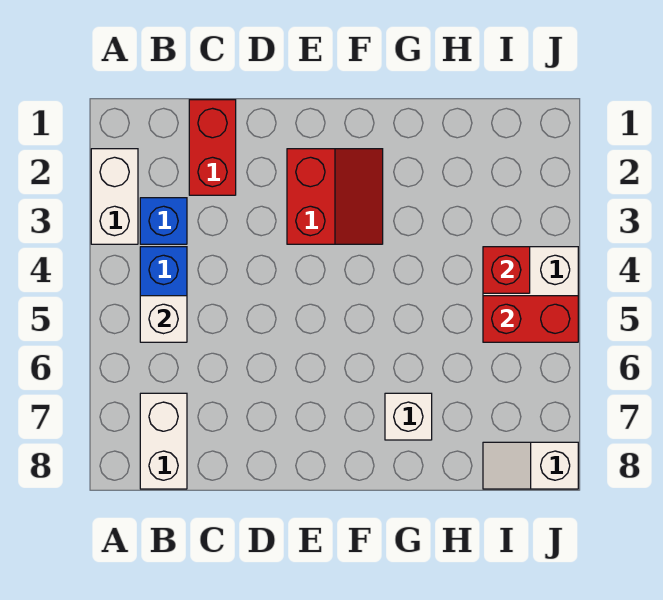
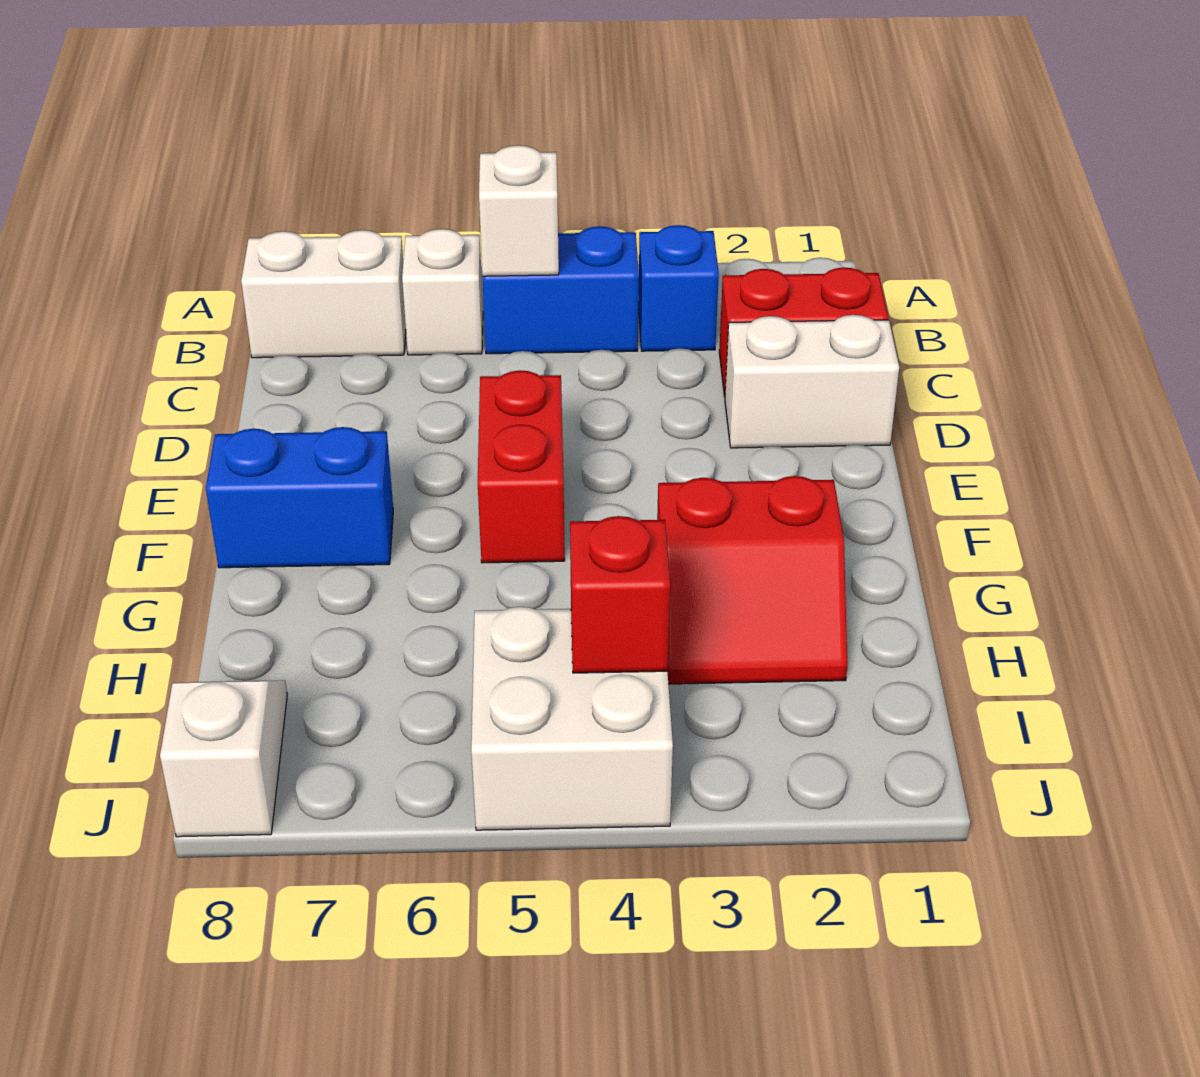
white 1x2 brick [91,149,138,244] -> white 1x2 brick moved to [725,315,899,448]
red 2x2 slope [287,149,383,244] -> red 2x2 slope moved to [657,476,847,684]
none -> blue 1x2 brick [206,427,393,568]
white 1x1 brick [385,393,432,440] -> white 1x1 brick moved to [402,229,483,355]
red 1x2 brick [483,296,578,342] -> red 1x2 brick moved to [478,370,565,563]

